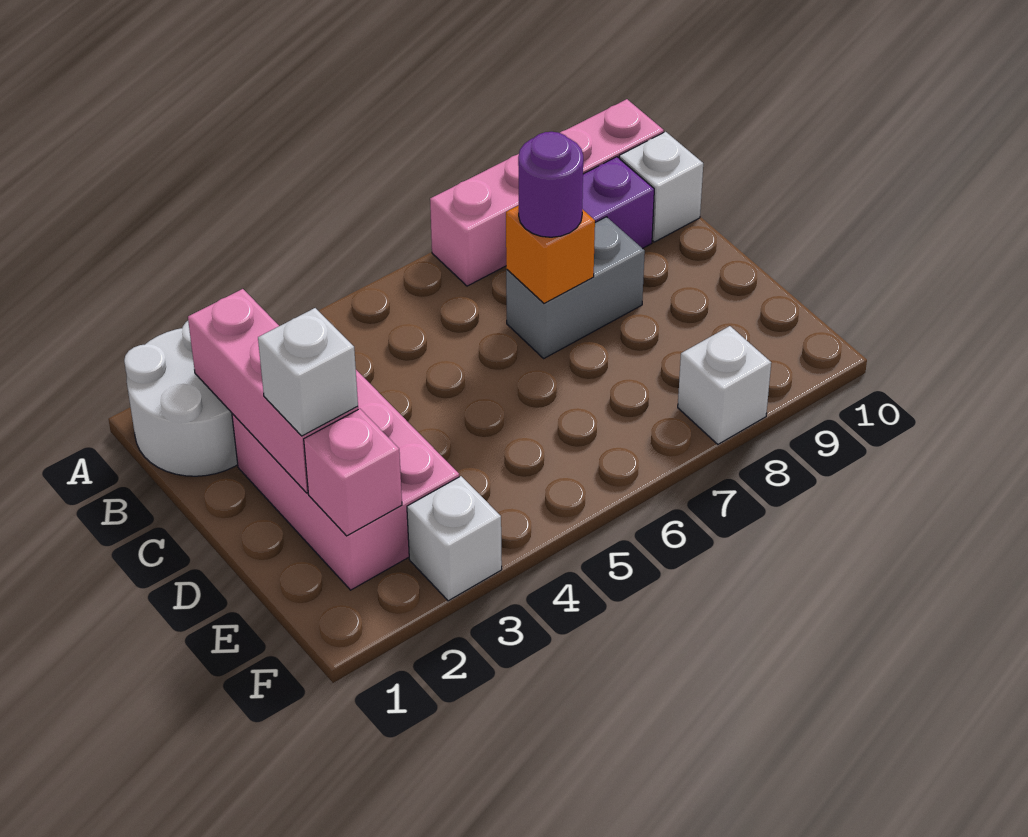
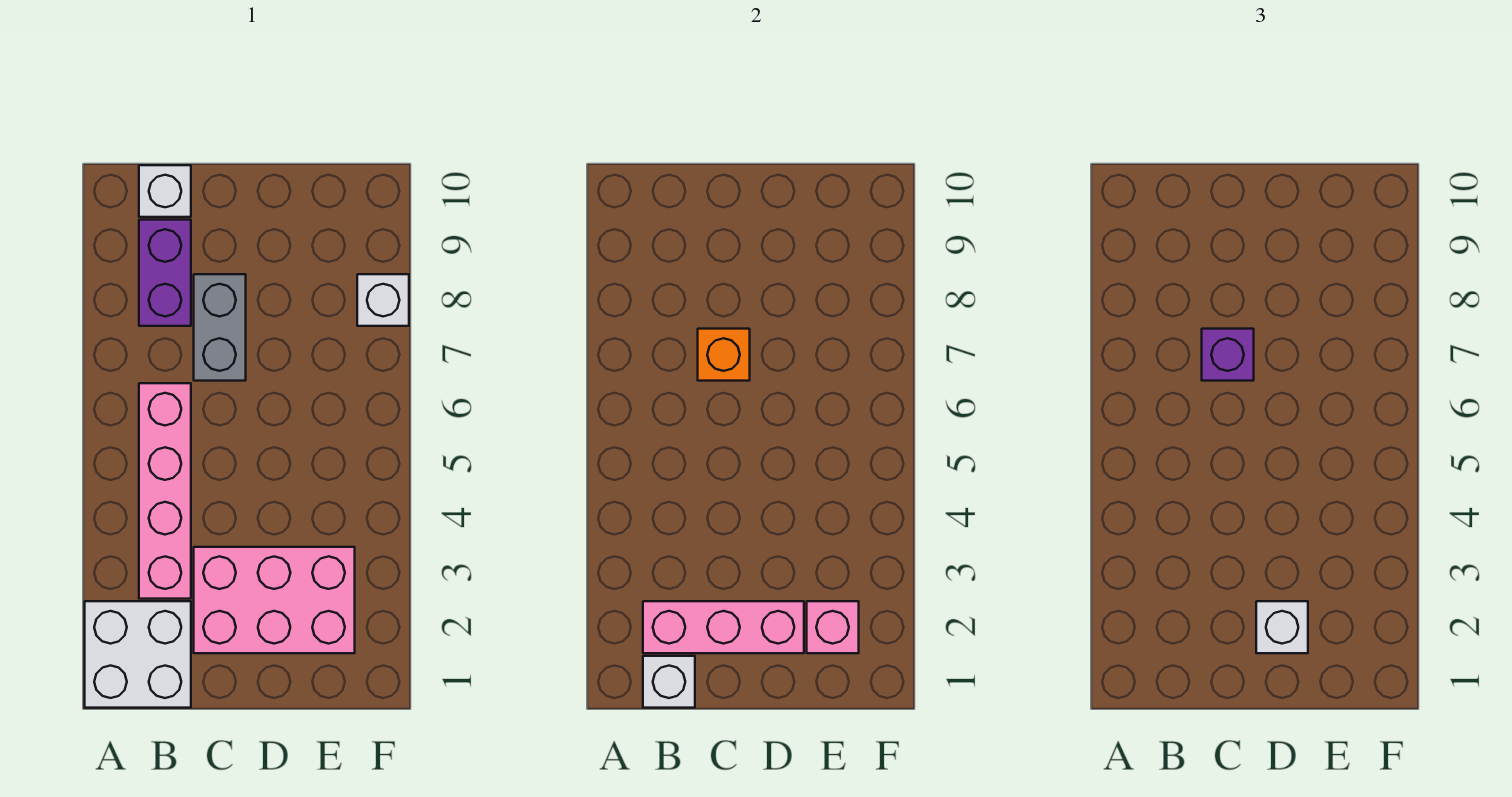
white 2x2 round brick [124,321,238,476] -> white 2x2 brick [85,601,191,708]
pink 1x4 brick [430,99,664,286] -> pink 1x4 brick moved to [139,383,191,599]
purple 1x1 round brick [518,132,583,237] -> purple 1x1 brick [1202,329,1254,381]
white 1x1 brick [407,476,502,601] -> white 1x1 brick moved to [643,656,695,708]

